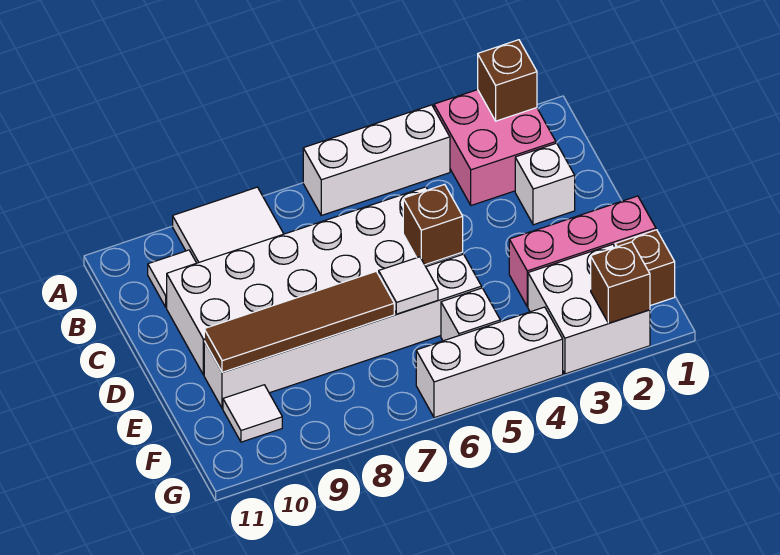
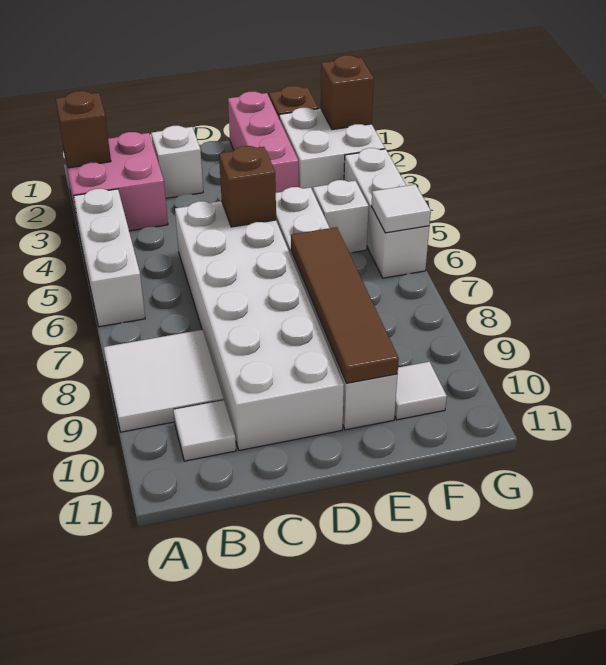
white 1x1 tile [379,257,438,314] -> white 1x1 tile moved to [371,184,431,233]

